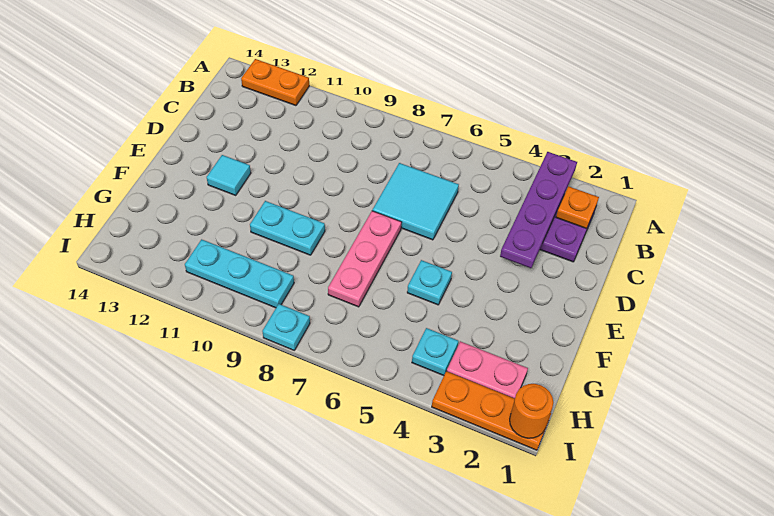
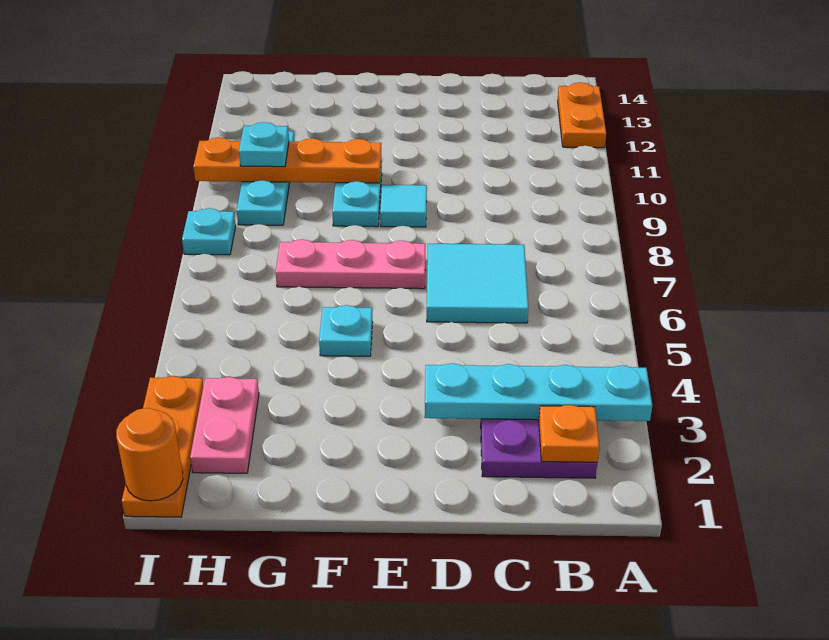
purple 1x4 plate [500,152,577,268] -> cyan 1x4 plate [425,363,652,421]
cyan 1x1 tile [207,155,251,195] -> cyan 1x1 tile moved to [380,185,427,227]
none -> orange 1x4 plate [193,137,381,183]
cyan 1x1 plate [412,328,458,376] -> cyan 1x1 plate moved to [239,122,289,167]

